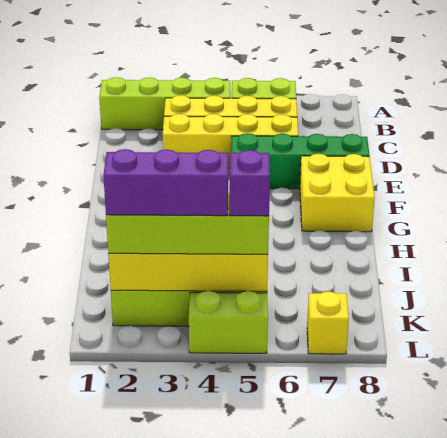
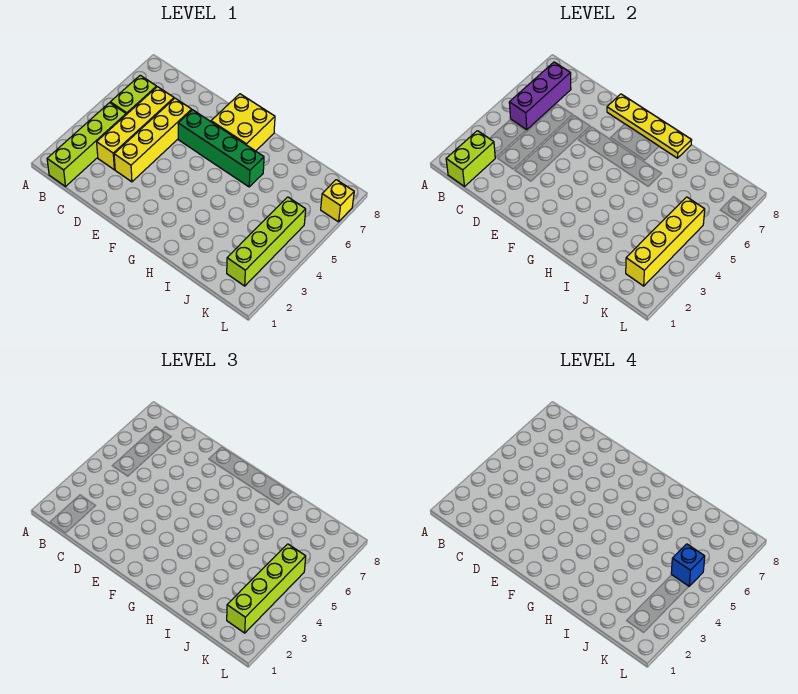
green 1x4 brick [231,133,370,189] -> green 1x4 brick turned to [178,110,264,187]
none -> yellow 1x4 plate [607,94,692,158]
purple 1x3 brick [103,149,228,216] -> purple 1x3 brick moved to [509,62,571,130]
purple 1x1 brick [230,150,270,216] -> blue 1x1 brick [671,544,705,586]
lime 1x2 brick [189,291,268,353] -> lime 1x2 brick moved to [446,131,495,186]

